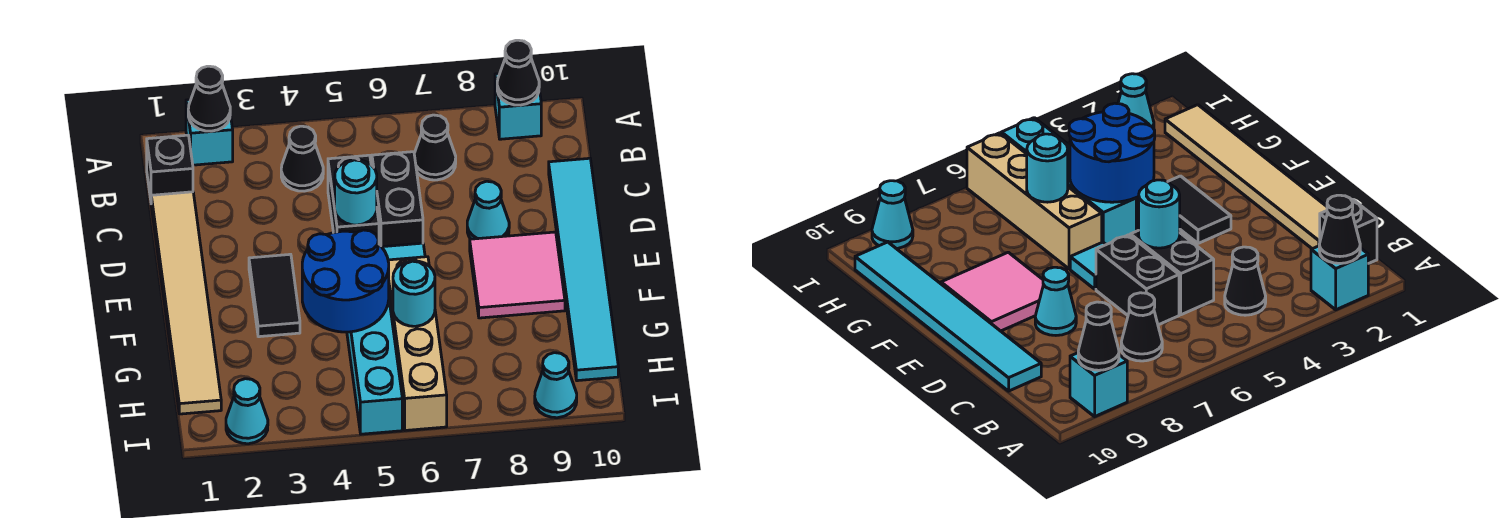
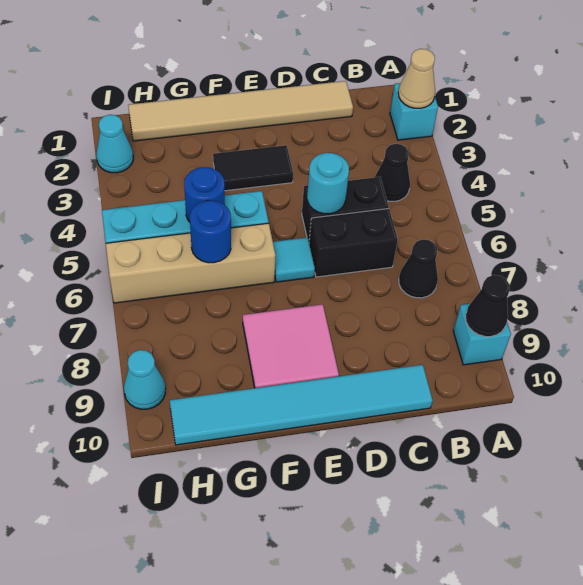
black 1x1 cone [188,66,230,131] -> tan 1x1 cone [398,49,435,108]
black 1x1 brick [147,135,193,199] -> none
cyan 1x1 cone [467,181,509,239] -> none
blue 2x2 round brick [302,230,389,332] -> blue 1x1 round brick [184,167,225,222]
cyan 1x1 round brick [393,261,435,326] -> blue 1x1 round brick [190,200,231,263]

